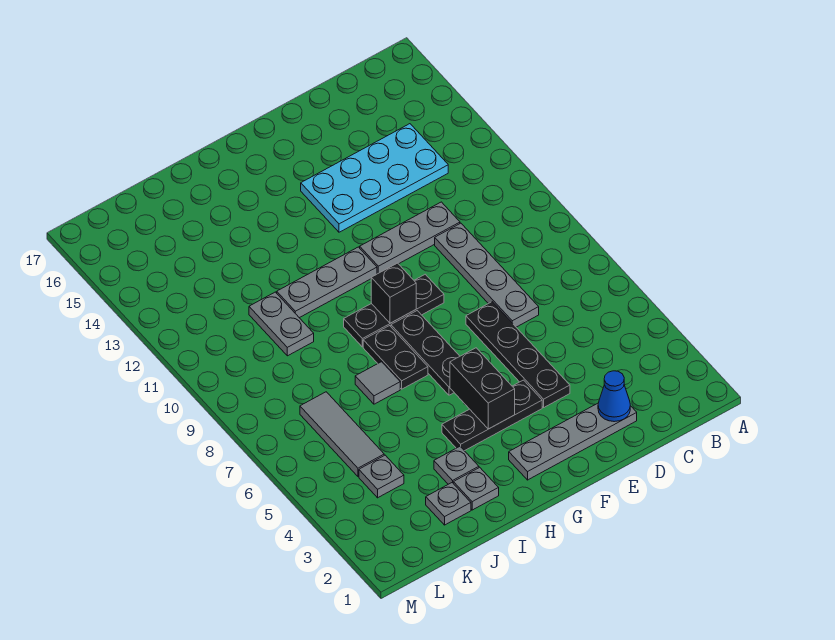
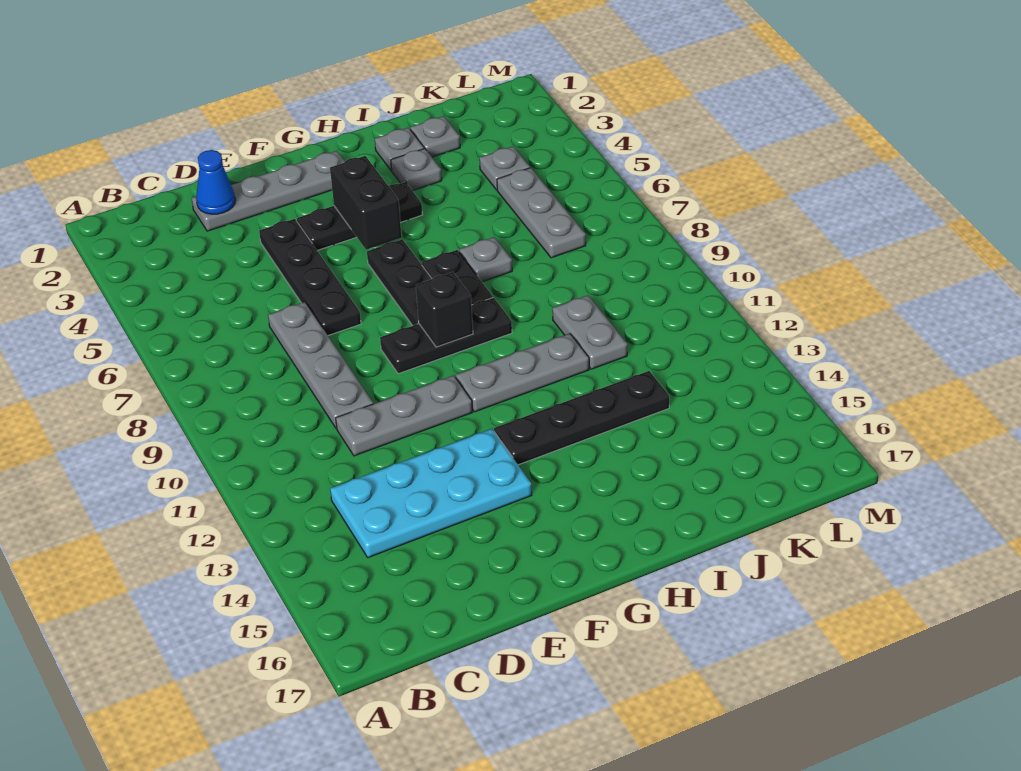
none -> black 1x4 plate [494,371,669,465]
grey 1x1 tile [355,362,400,404] -> grey 1x1 plate [459,237,512,282]
grey 1x3 tile [300,392,384,477] -> grey 1x3 plate [497,168,586,258]

